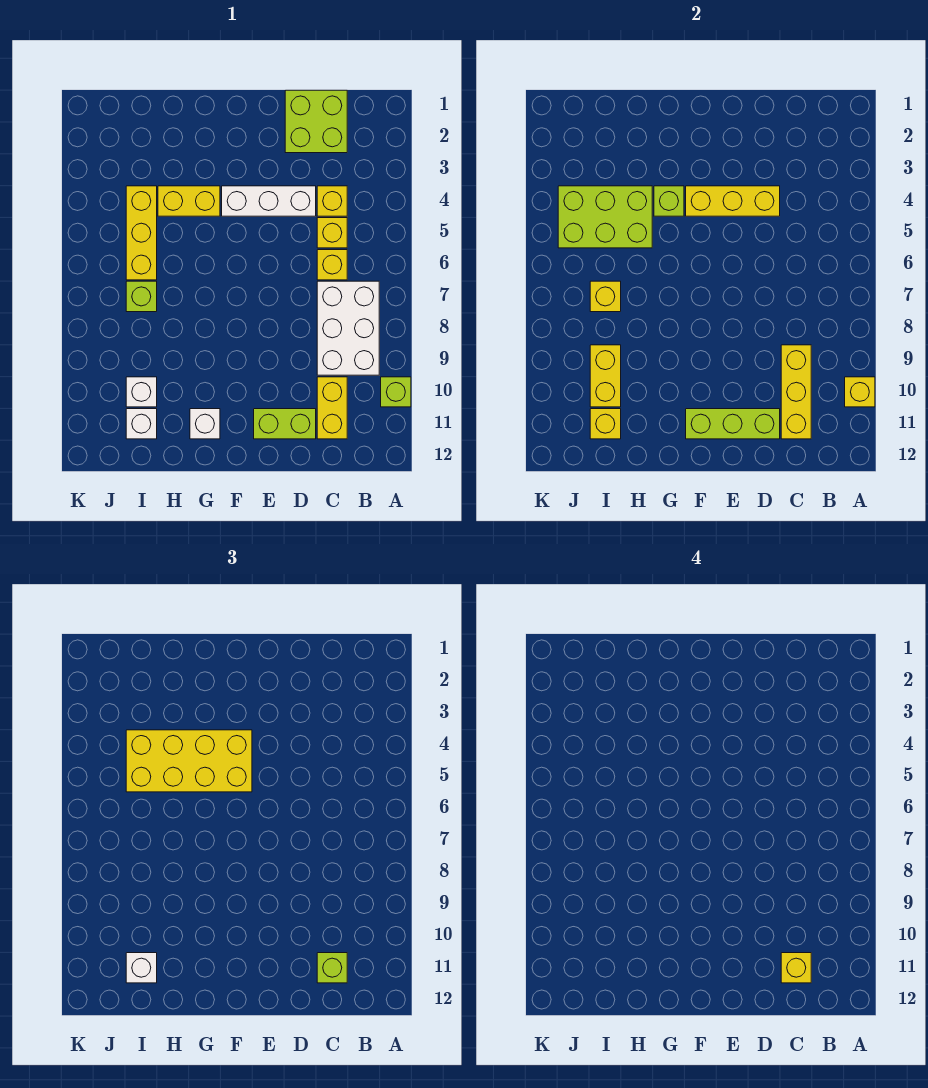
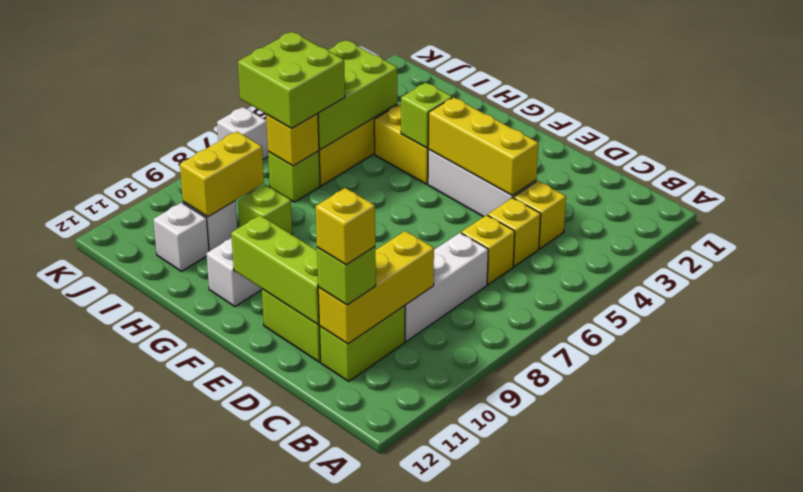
lime 1x1 brick [381,377,411,407] -> lime 1x1 brick moved to [238,185,292,234]
yellow 1x1 brick [845,377,875,407] -> none
white 2x3 brick [317,281,379,375] -> white 1x3 brick [405,233,488,341]
lime 2x2 brick [285,90,347,153] -> lime 2x2 brick moved to [238,32,345,128]
yellow 1x2 brick [317,377,347,439] -> lime 1x2 brick [320,306,405,381]
yellow 2x4 brick [126,730,252,792] -> none
lime 2x3 brick [558,186,652,248] -> lime 2x3 brick turned to [318,40,397,150]
yellow 1x1 brick [590,409,621,439] -> none
white 1x1 brick [126,953,157,983] -> white 1x1 brick moved to [217,107,268,159]

